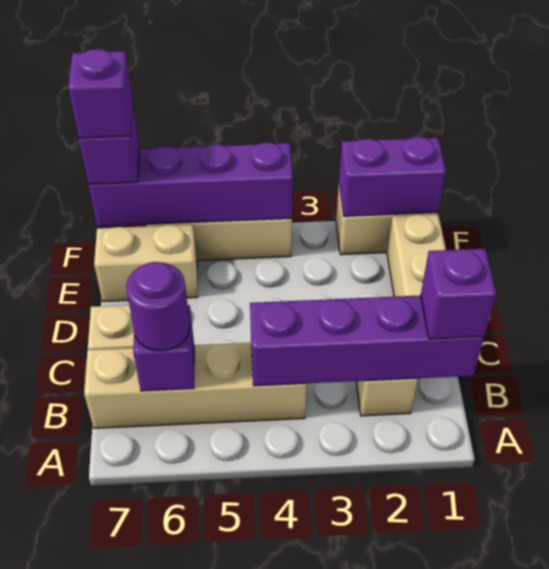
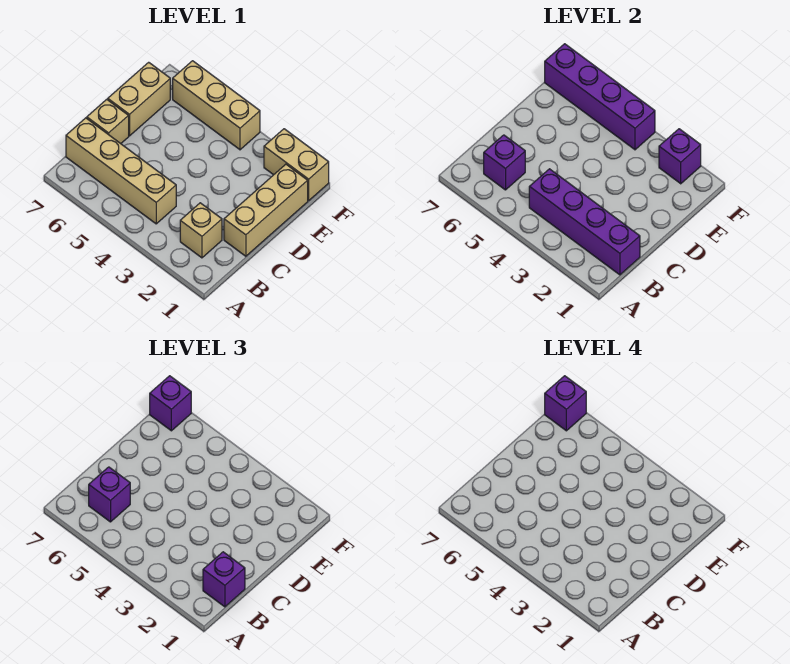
purple 1x1 round brick [126,262,190,351] -> purple 1x1 brick [89,467,130,522]
tan 1x2 brick [94,225,197,302] -> tan 1x2 brick turned to [108,62,170,136]
purple 1x2 brick [339,137,446,216] -> purple 1x1 brick [659,129,701,184]

